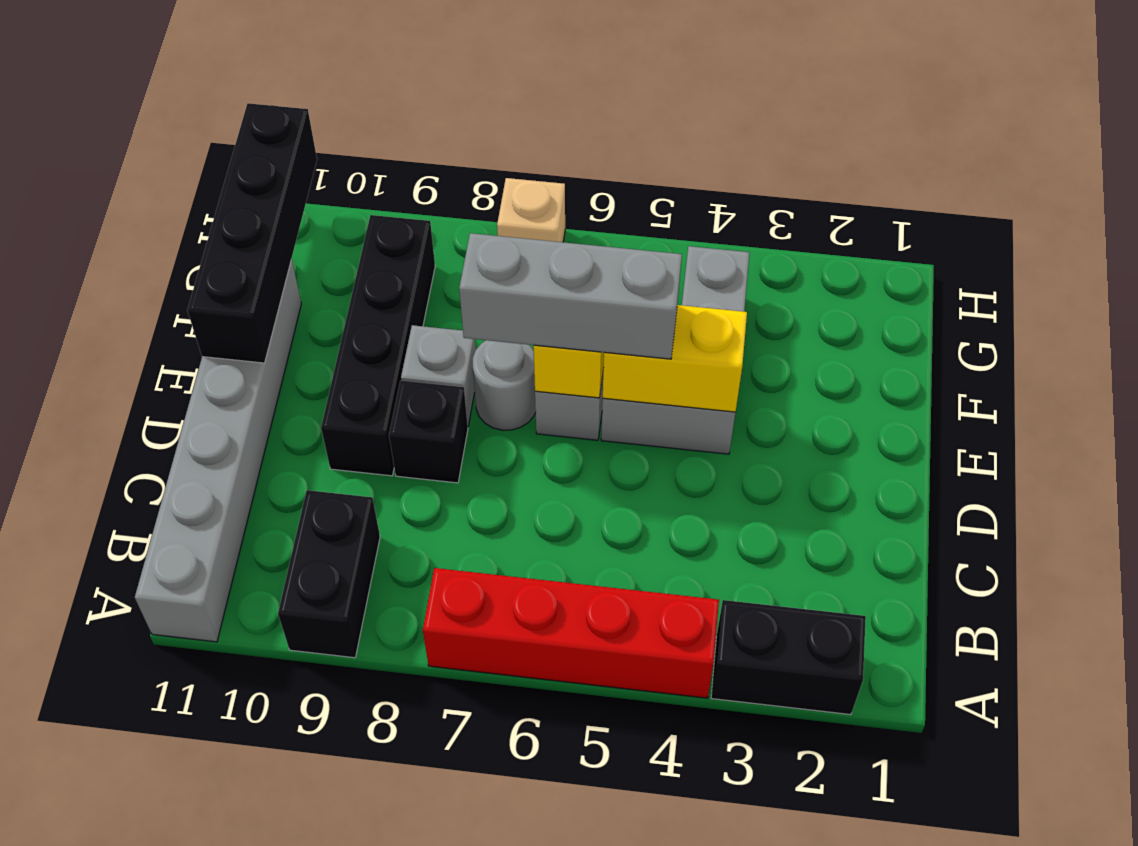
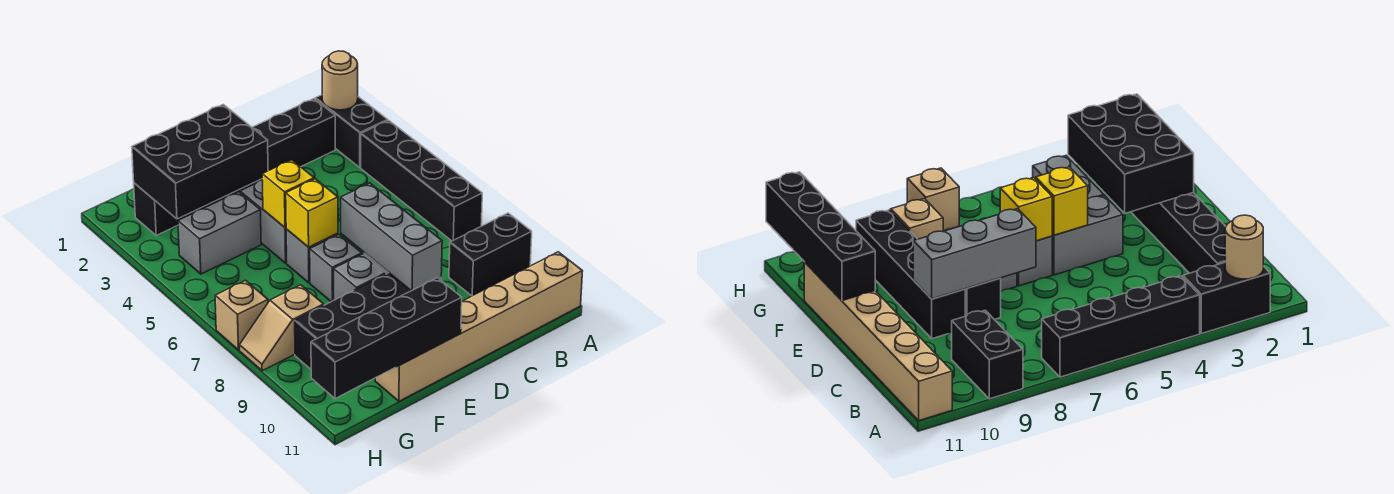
none -> tan 1x1 round brick [322,51,358,110]
red 1x4 brick [423,568,719,698] -> black 1x4 brick [361,120,482,241]
grey 1x6 brick [135,260,301,642] -> tan 1x6 brick [375,252,582,401]
none -> black 1x6 brick [134,99,335,235]
none -> black 2x3 brick [132,104,268,219]
yellow 1x2 brick [603,305,747,412] -> yellow 1x1 brick [262,160,314,228]
grey 1x3 brick [459,233,682,359] -> grey 1x3 brick moved to [341,183,442,291]
grey 1x1 round brick [473,340,536,430] -> grey 1x1 brick [310,235,362,302]
none -> tan 1x2 slope [240,285,324,371]

